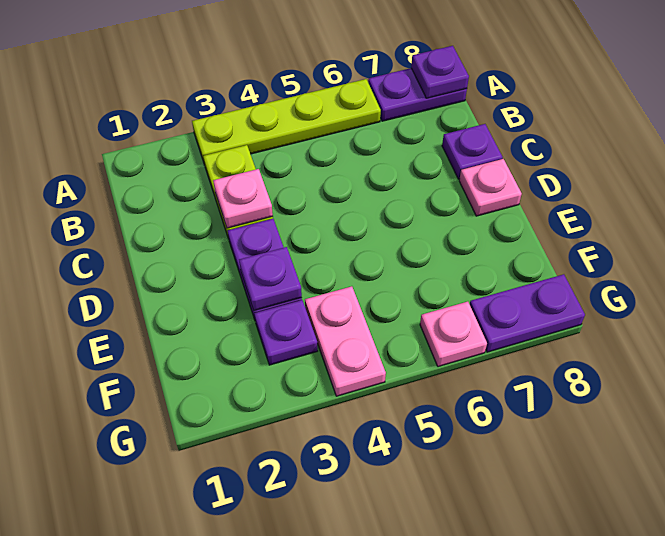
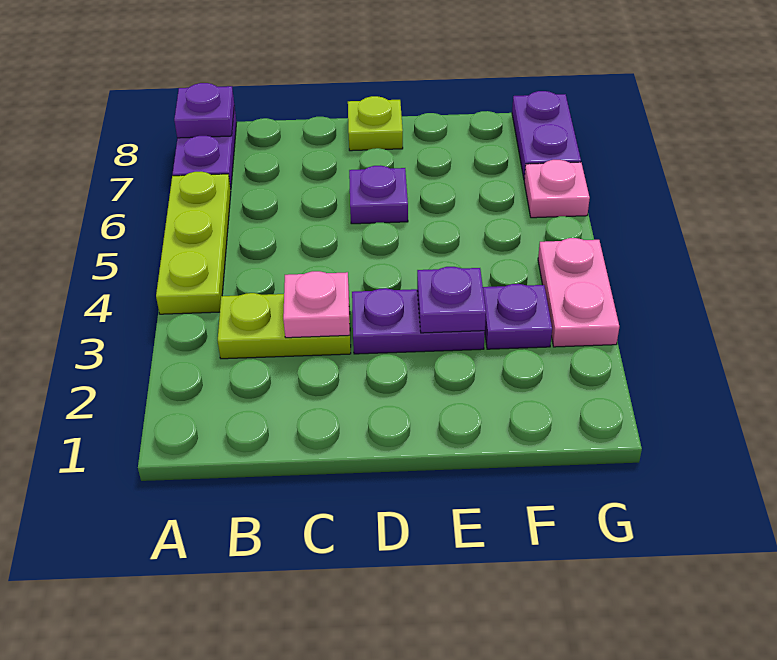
lime 1x4 plate [192,79,381,165] -> lime 1x3 plate [156,172,231,314]
purple 1x1 plate [442,124,503,179] -> purple 1x1 plate moved to [349,166,408,224]
pink 1x1 plate [459,159,522,216] -> lime 1x1 plate [348,96,403,151]
pink 1x2 plate [305,286,386,396] -> pink 1x2 plate turned to [538,238,619,347]

